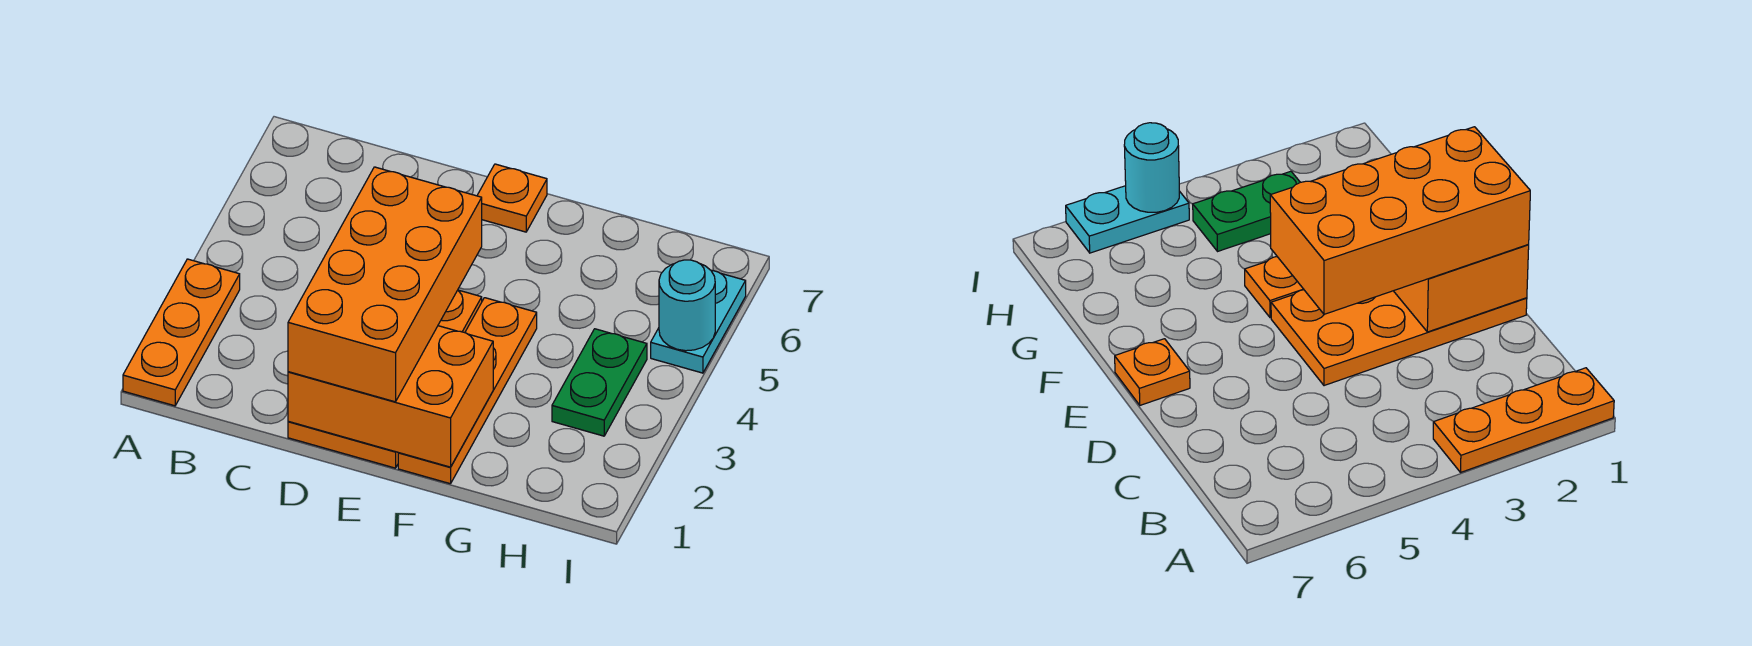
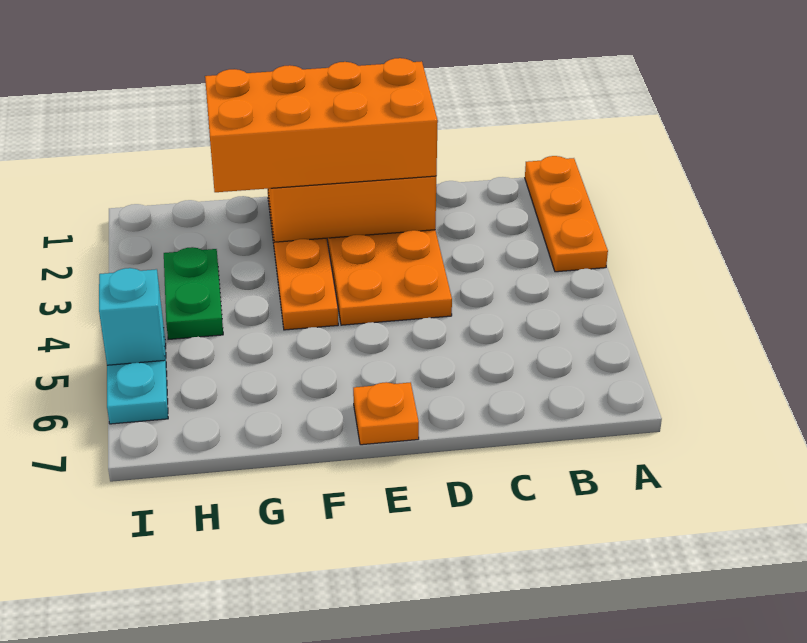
orange 2x4 brick [288,167,482,402] -> orange 2x4 brick turned to [205,58,438,192]
cyan 1x1 round brick [659,260,715,351] -> cyan 1x1 brick [99,268,165,365]

